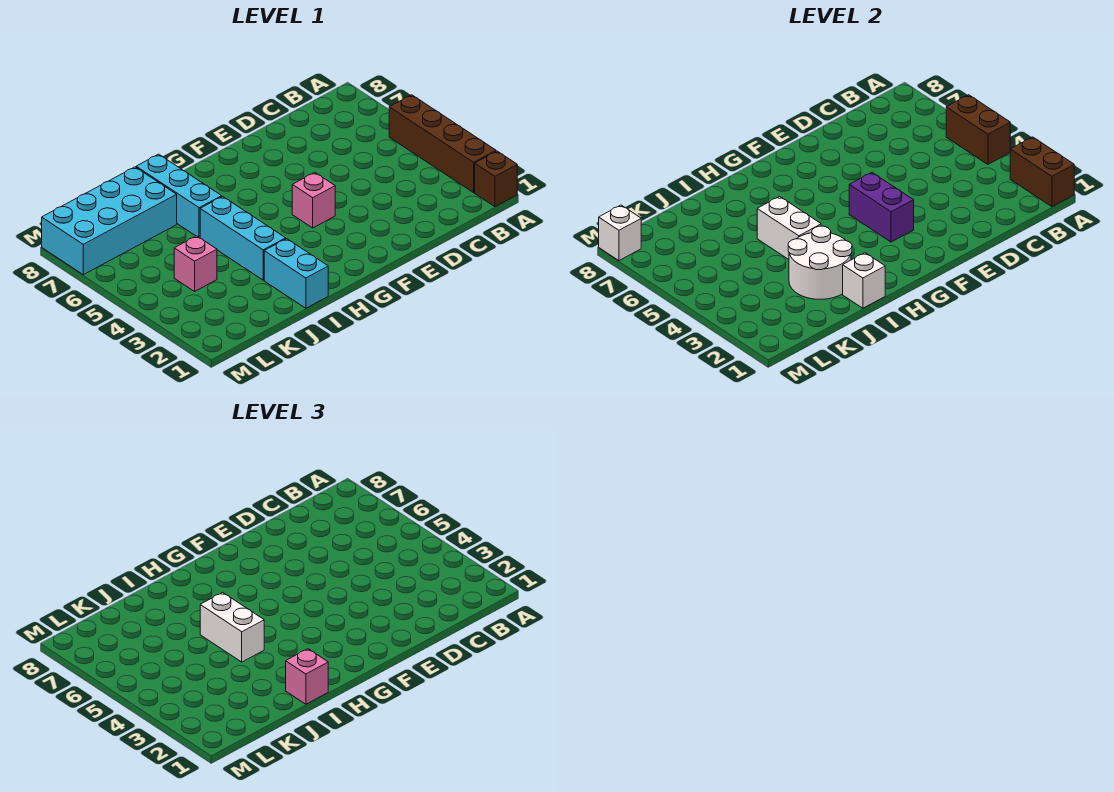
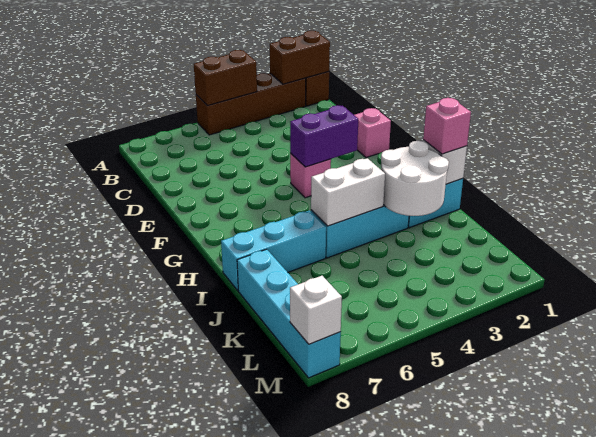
white 1x2 brick [200,592,264,662] -> none
cyan 2x4 brick [42,167,177,275] -> cyan 1x4 brick [237,249,341,378]
pink 1x1 brick [174,236,217,291] -> pink 1x1 brick moved to [355,108,391,158]

